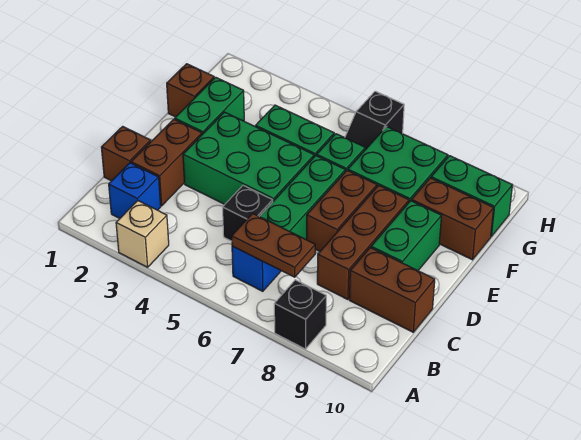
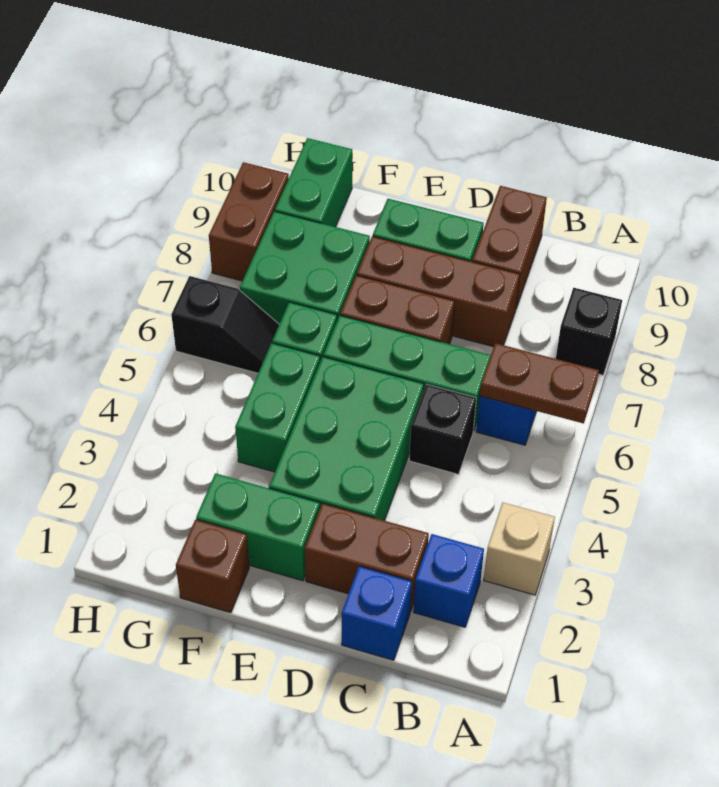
brown 1x2 plate [232,213,315,277] -> brown 1x2 plate turned to [480,343,599,424]
brown 1x1 brick [101,126,151,181] -> blue 1x1 brick [342,566,412,660]
brown 1x2 brick [412,178,494,260] -> brown 1x2 brick moved to [209,162,289,281]

